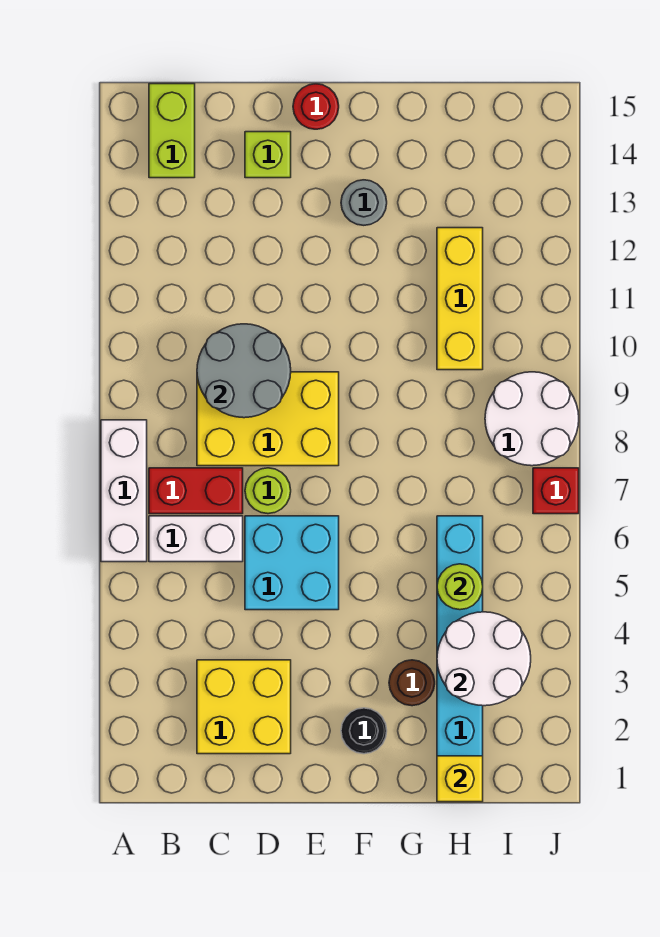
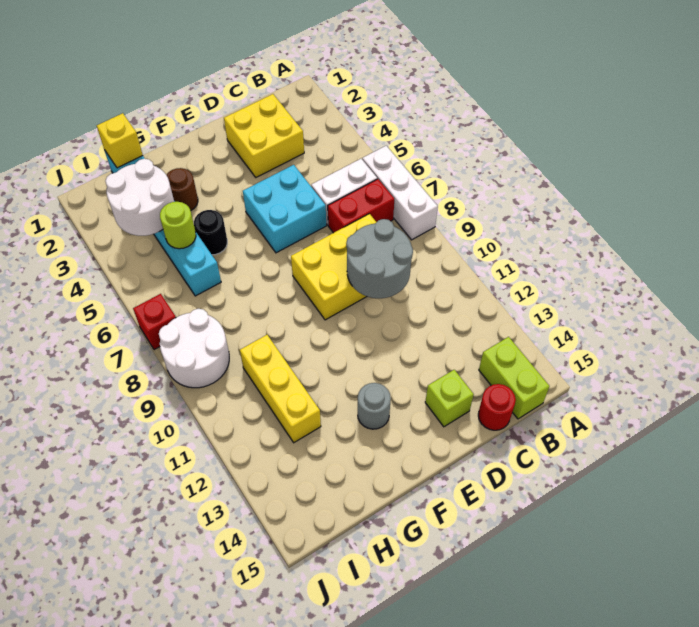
lime 1x1 round brick [245,468,291,514] -> none
red 1x1 round brick [293,84,339,129] -> red 1x1 round brick moved to [478,384,516,430]
black 1x1 round brick [341,708,387,754] -> black 1x1 round brick moved to [194,210,227,255]

